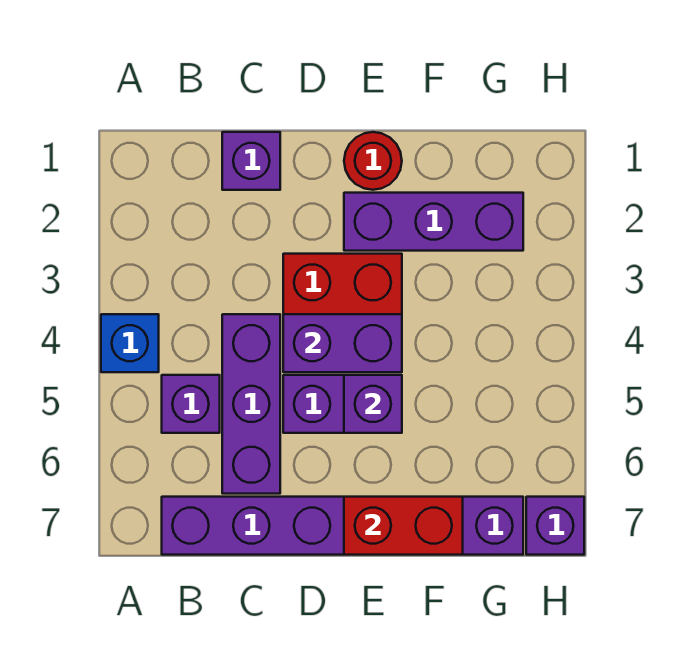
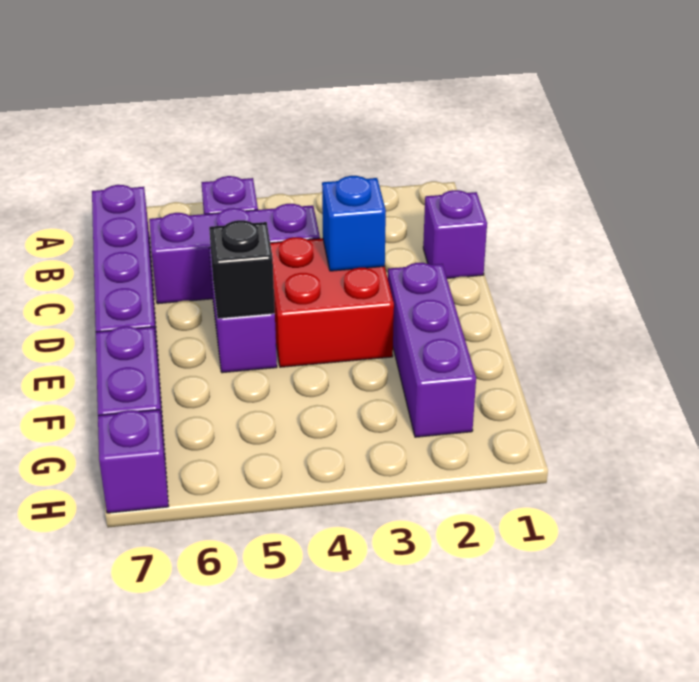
blue 1x1 brick [101,314,159,372] -> blue 1x1 brick moved to [322,176,386,271]
purple 1x2 brick [283,314,402,372] -> none
red 1x1 round brick [344,132,402,190] -> none
purple 1x1 brick [344,375,402,433] -> black 1x1 brick [209,220,275,319]
red 1x2 brick [344,497,463,555] -> none

